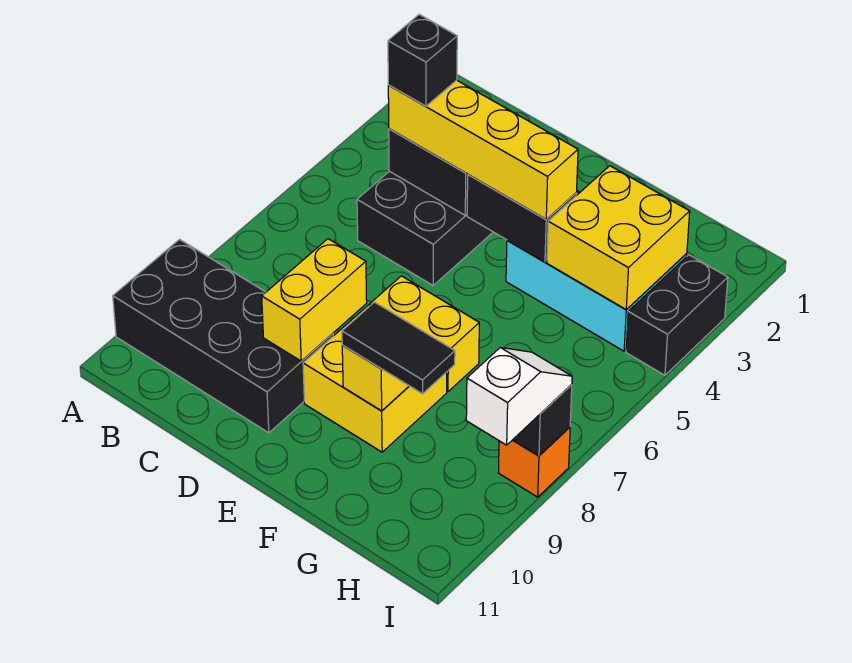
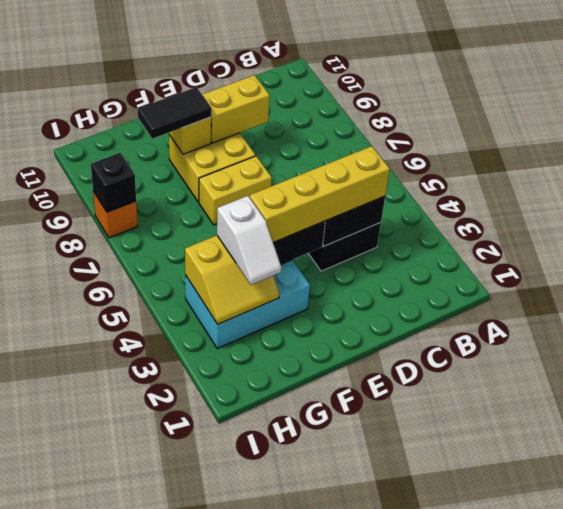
black 2x4 brick [113,240,333,433] -> none
black 1x1 brick [388,15,457,106] -> none
yellow 1x2 brick [262,239,367,361] -> yellow 1x2 brick turned to [202,75,270,143]
yellow 2x2 brick [547,166,690,310] -> yellow 2x2 slope [185,235,280,324]
black 1x2 brick [626,255,728,375] -> none
white 1x2 slope [466,348,572,445] -> white 1x2 slope moved to [217,196,282,285]

